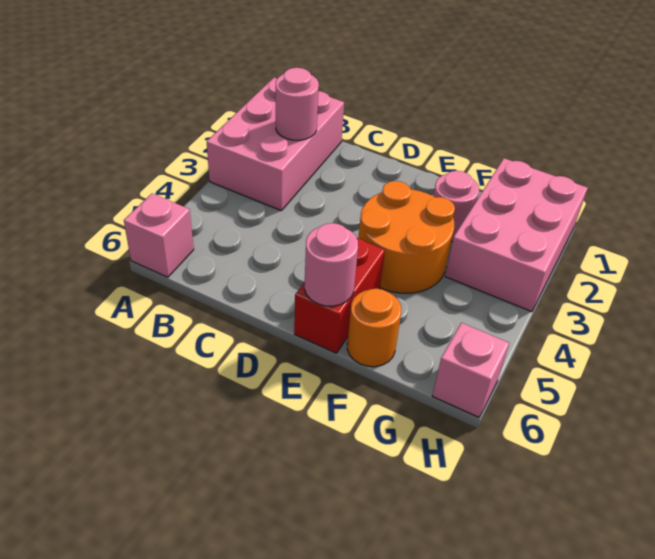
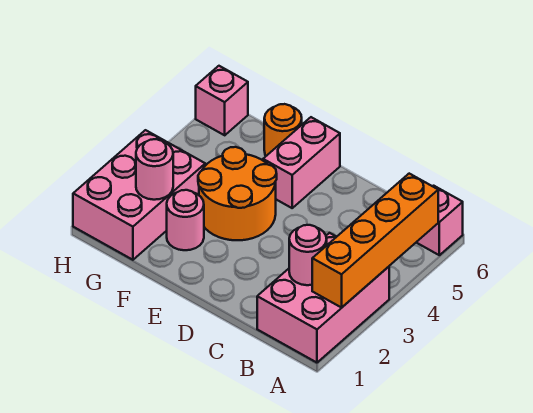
none -> orange 1x4 brick [312,174,438,308]
red 1x2 brick [294,238,385,353] -> pink 1x2 brick [263,117,340,208]
pink 1x1 round brick [304,223,358,306] -> pink 1x1 round brick moved to [136,139,173,200]

